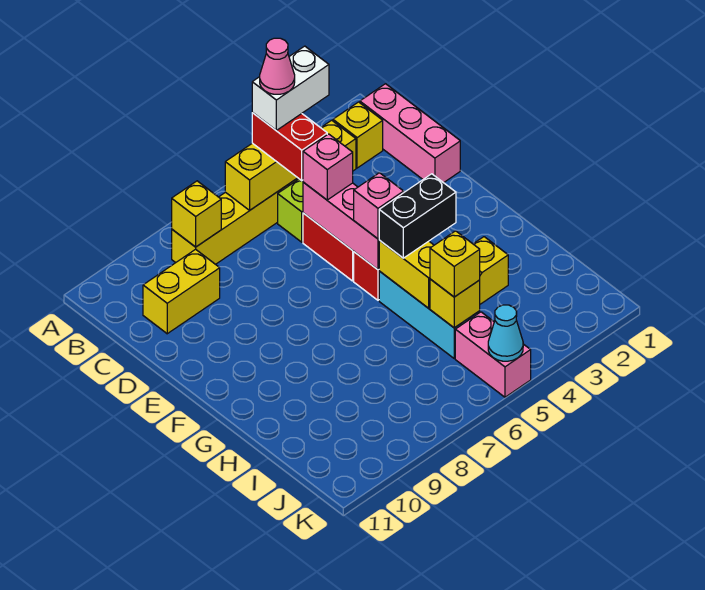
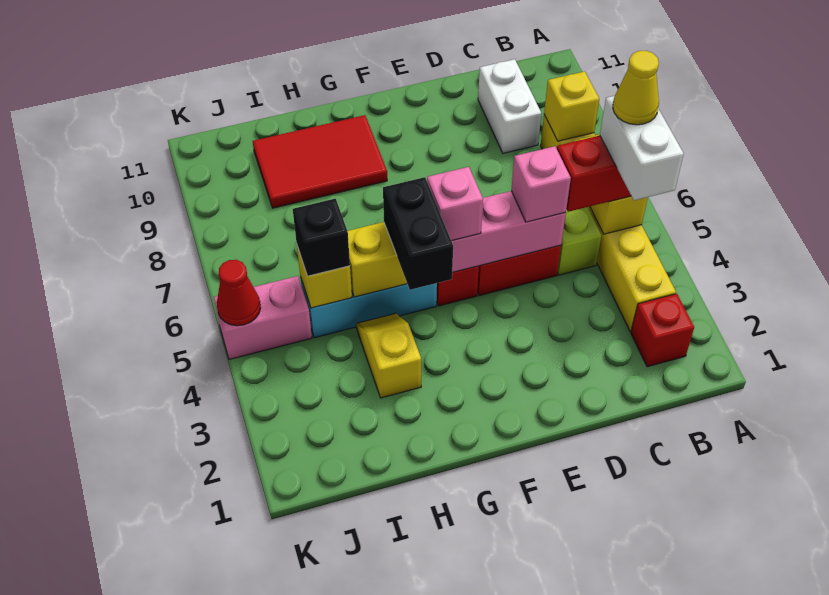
pink 1x3 brick [360,84,460,183] -> none
yellow 1x1 brick [333,102,383,168] -> red 1x1 brick [631,294,694,367]
pink 1x1 cone [260,38,295,94] -> yellow 1x1 cone [613,51,659,125]
yellow 1x2 brick [143,249,220,334] -> white 1x2 brick [478,59,542,153]
none -> red 2x3 tile [253,115,387,208]
yellow 1x1 brick [430,231,480,297] -> black 1x1 brick [293,199,350,276]
cyan 1x1 cone [488,305,523,361] -> red 1x1 cone [217,260,260,326]

